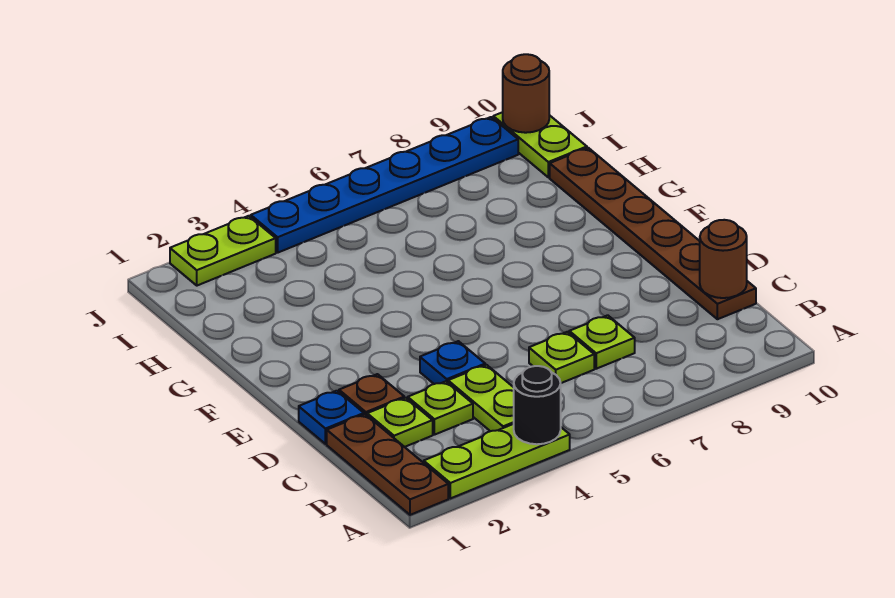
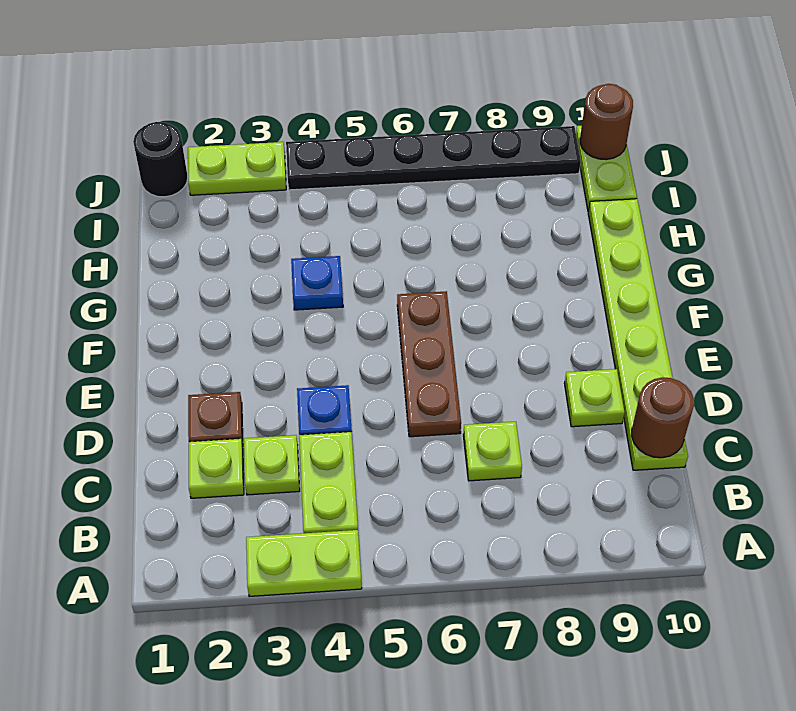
brown 1x3 plate [327,414,448,515] -> brown 1x3 plate moved to [397,291,461,437]
lime 1x3 plate [424,424,570,498] -> lime 1x2 plate [246,530,362,596]
black 1x1 round brick [514,366,561,444] -> black 1x1 round brick moved to [133,122,188,197]
lime 1x1 plate [529,332,594,383] -> lime 1x1 plate moved to [564,369,625,427]
brown 1x6 plate [550,148,756,319] -> lime 1x6 plate [588,199,688,470]
blue 1x1 plate [299,391,364,444] -> blue 1x1 plate moved to [291,256,343,310]
blue 1x6 plate [251,117,518,253] -> black 1x6 plate [286,126,581,190]

